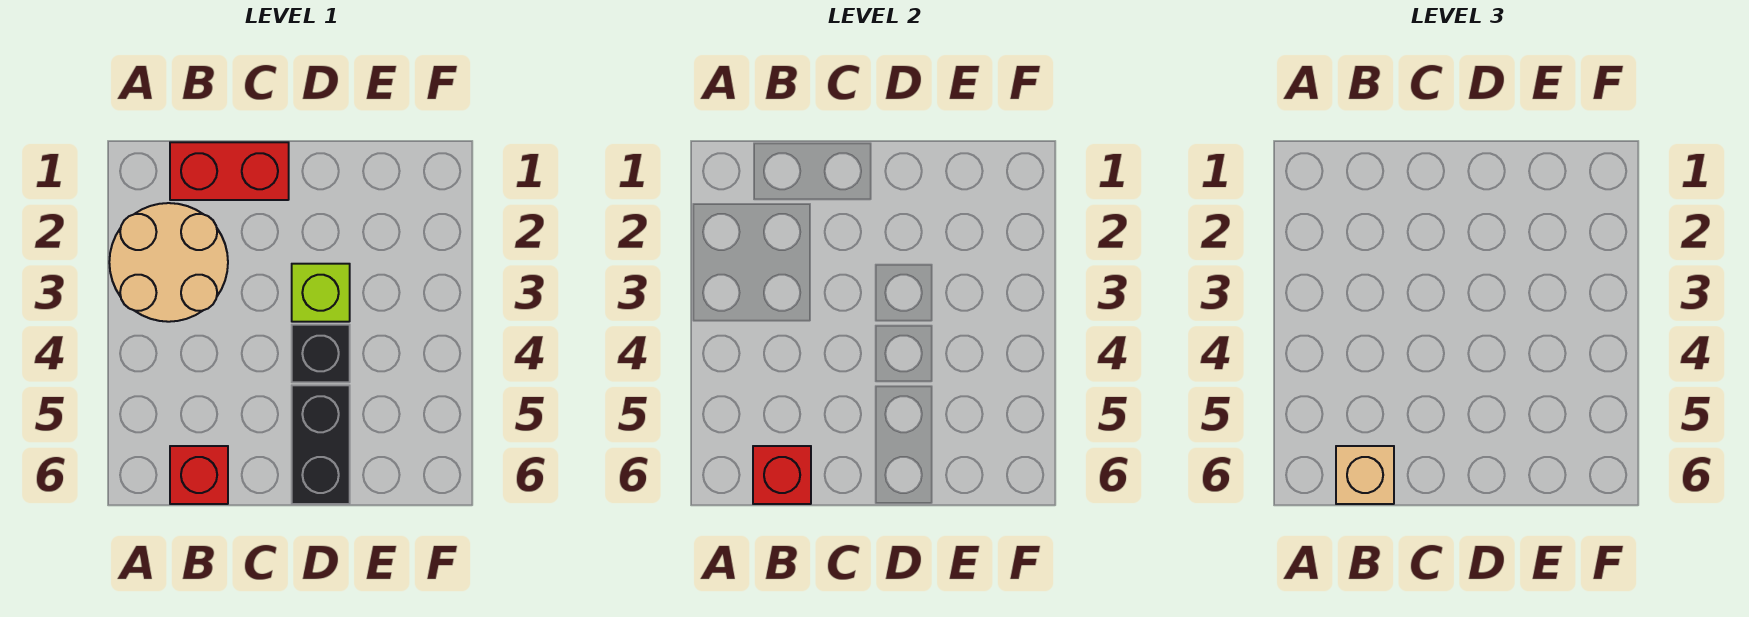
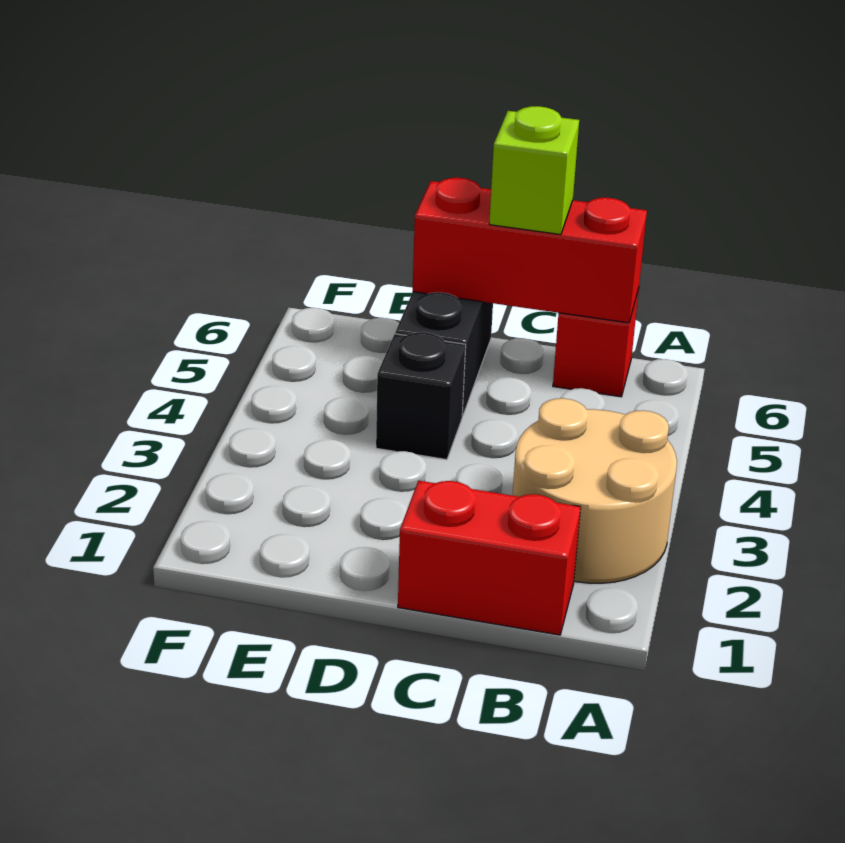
red 1x1 brick [753,446,811,504] -> red 1x3 brick [413,178,647,323]
tan 1x1 brick [1336,446,1394,504] -> none
lime 1x1 brick [292,264,350,322] -> lime 1x1 brick moved to [489,106,579,235]

